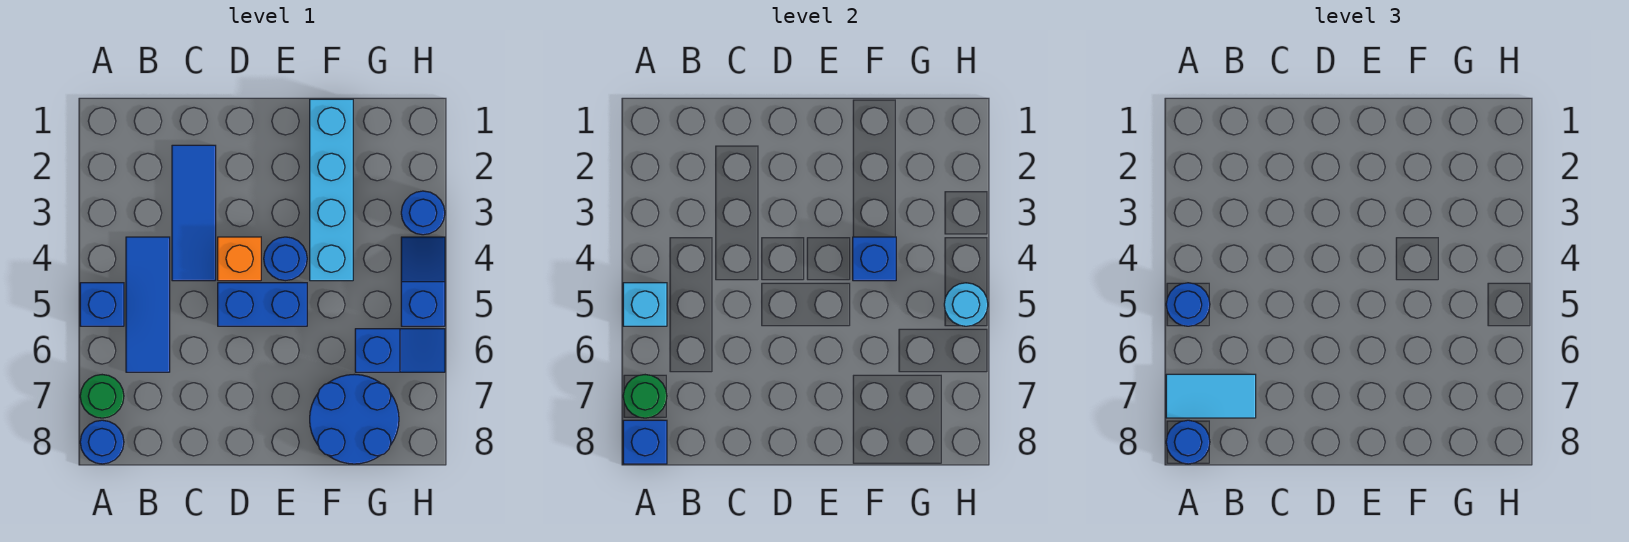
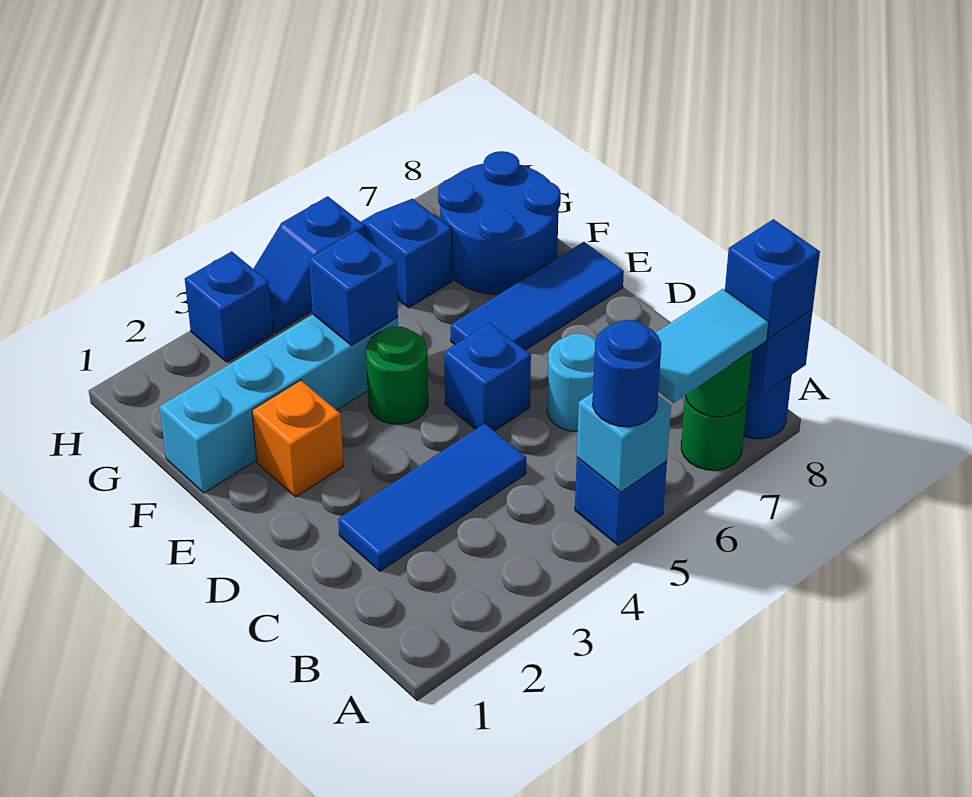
cyan 1x2 tile [1166,374,1256,418] -> cyan 1x2 tile turned to [656,289,769,403]
blue 1x1 round brick [1166,420,1210,464] -> blue 1x1 brick [725,219,820,338]
blue 1x3 tile [126,237,170,372] -> blue 1x3 tile moved to [451,242,624,350]
orange 1x1 brick [218,237,261,281] -> orange 1x1 brick moved to [252,380,343,497]
blue 1x2 brick [218,283,307,326] -> blue 1x1 brick [444,323,531,431]
blue 1x1 round brick [264,237,307,281] -> green 1x1 round brick [366,326,428,424]
blue 1x1 round brick [401,191,445,235] -> blue 1x1 brick [185,251,273,362]
cyan 1x1 round brick [944,283,988,326] -> cyan 1x1 round brick moved to [547,333,596,431]

